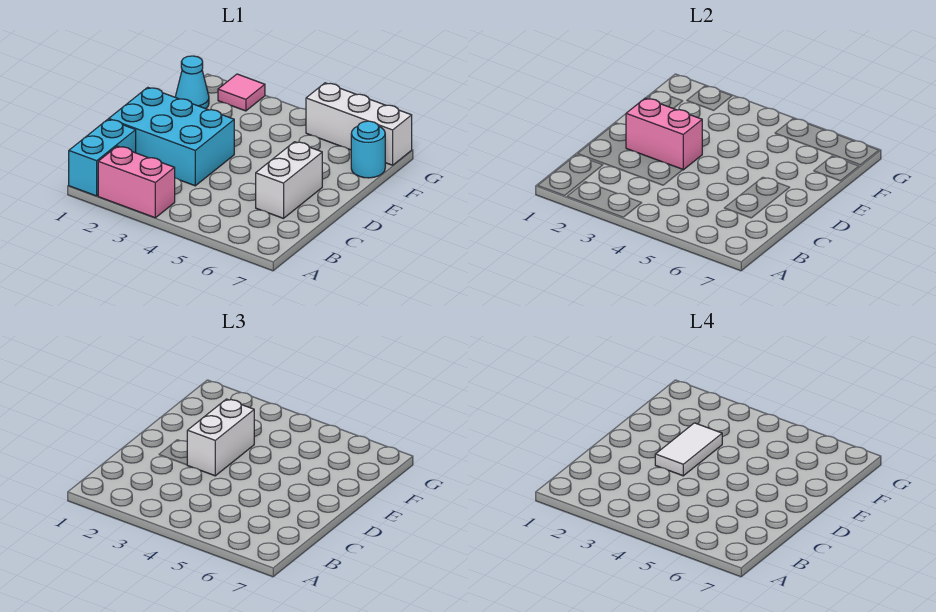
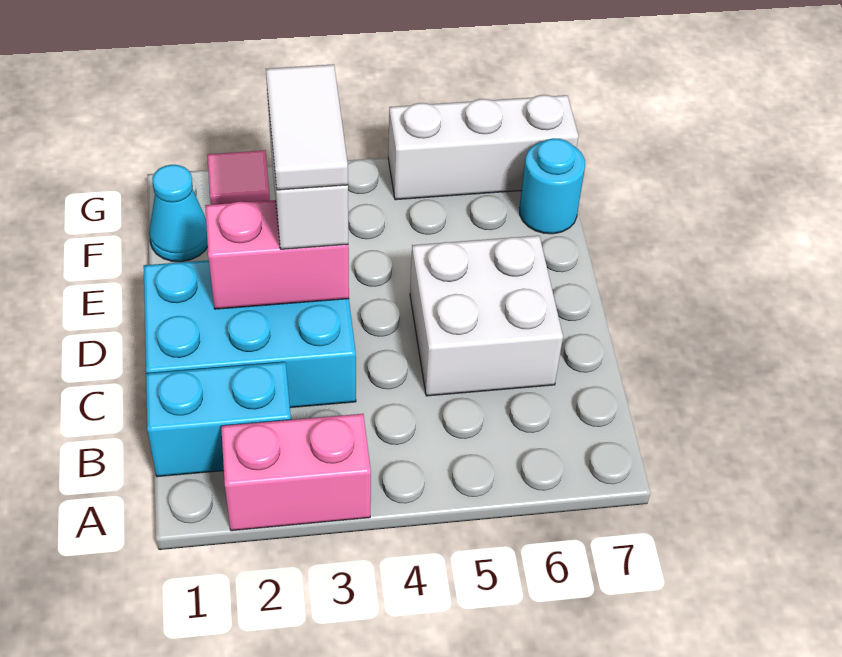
cyan 1x2 brick [69,119,136,196] -> cyan 1x2 brick turned to [146,362,291,477]
white 1x2 brick [256,142,322,218] -> white 2x2 brick [410,236,563,396]

